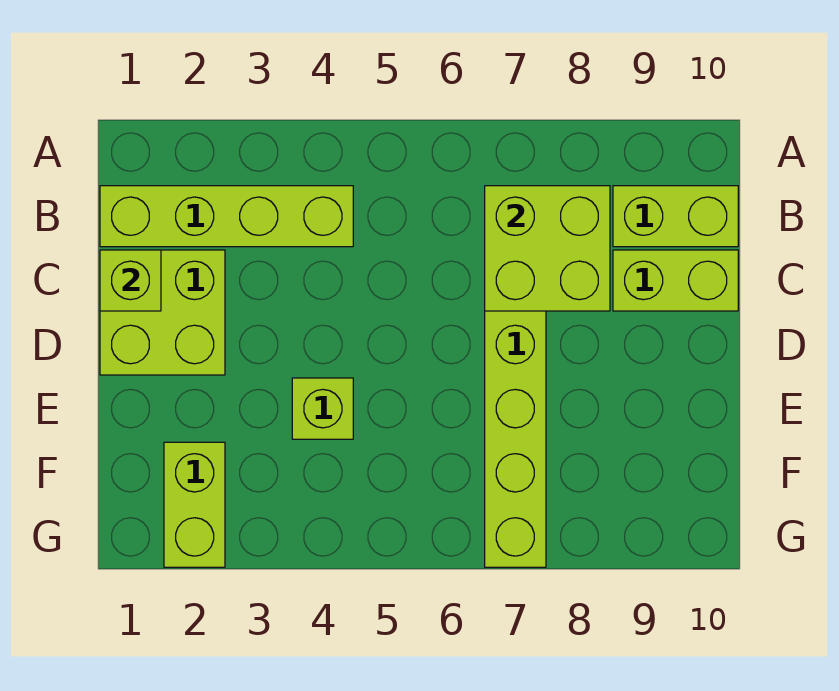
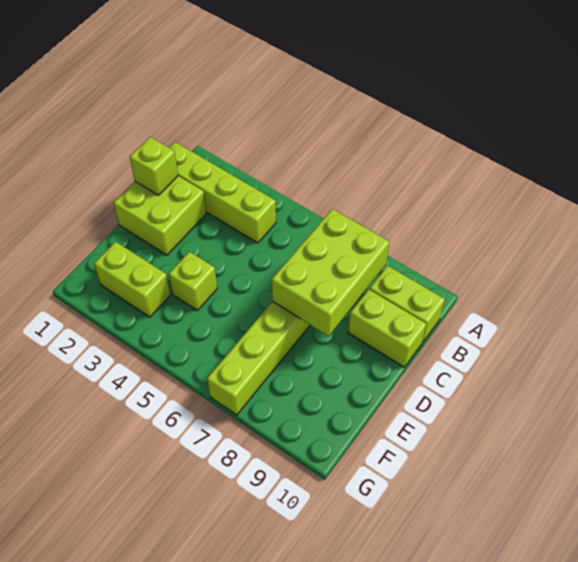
lime 2x2 brick [485,186,610,311] -> lime 2x3 brick [272,209,389,336]
lime 1x2 brick [164,442,225,567] -> lime 1x2 brick turned to [94,242,170,317]

